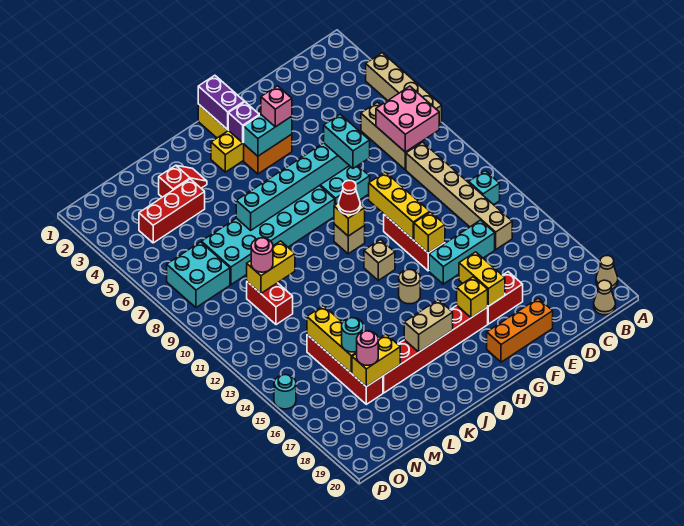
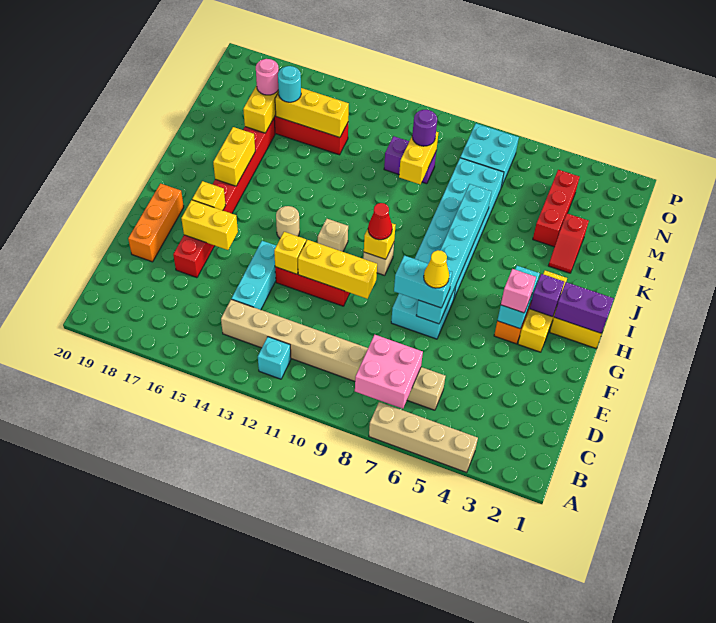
tan 1x1 cone [596,256,618,289] -> none
tan 1x1 cone [594,280,616,315] -> none
none -> yellow 1x1 cone [424,250,449,288]
tan 1x2 brick [404,300,453,352] -> yellow 1x2 brick [213,127,255,186]
red 1x2 brick [247,282,293,325] -> purple 1x2 brick [384,136,436,184]
pink 1x1 round brick [251,238,273,272] -> purple 1x1 round brick [412,110,437,146]
cyan 1x1 round brick [274,375,296,409] -> none

